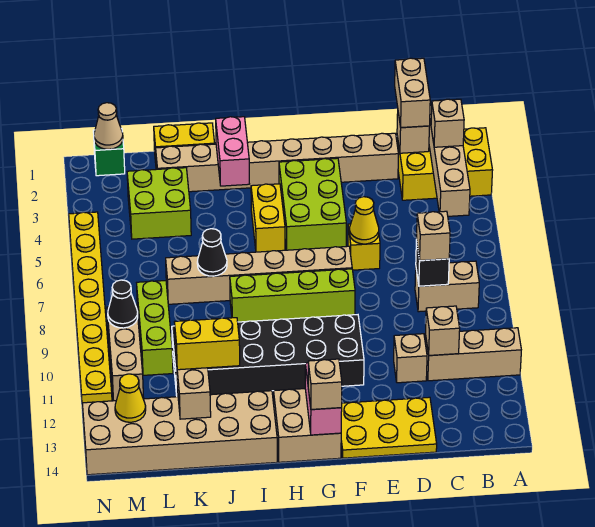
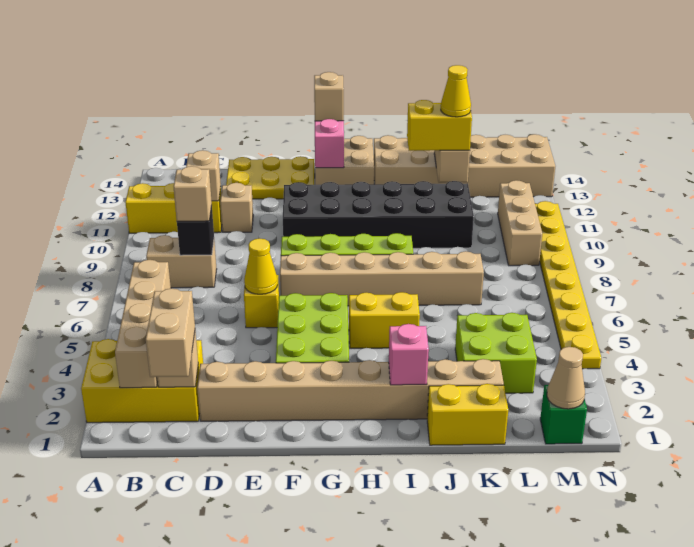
tan 1x3 brick [425,328,521,381] -> yellow 1x3 brick [125,183,222,233]
tan 1x1 brick [431,99,464,147] -> none
yellow 1x2 brick [251,184,285,252] -> yellow 1x2 brick turned to [349,292,420,348]
pink 1x2 brick [216,117,249,186] -> pink 1x1 brick [389,324,429,385]
black 1x1 cone [197,229,227,276] -> none
lime 1x3 brick [137,281,173,375] -> none
black 1x1 cone [108,280,138,328] -> none
yellow 1x1 cone [115,374,146,422] -> yellow 1x1 cone moved to [441,65,471,117]

